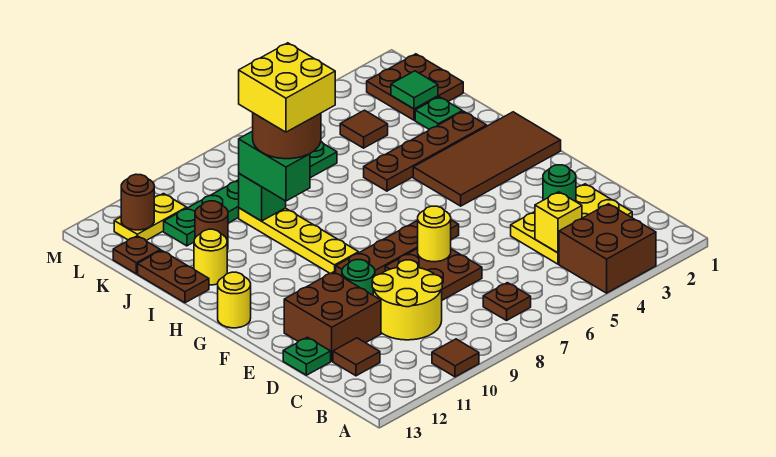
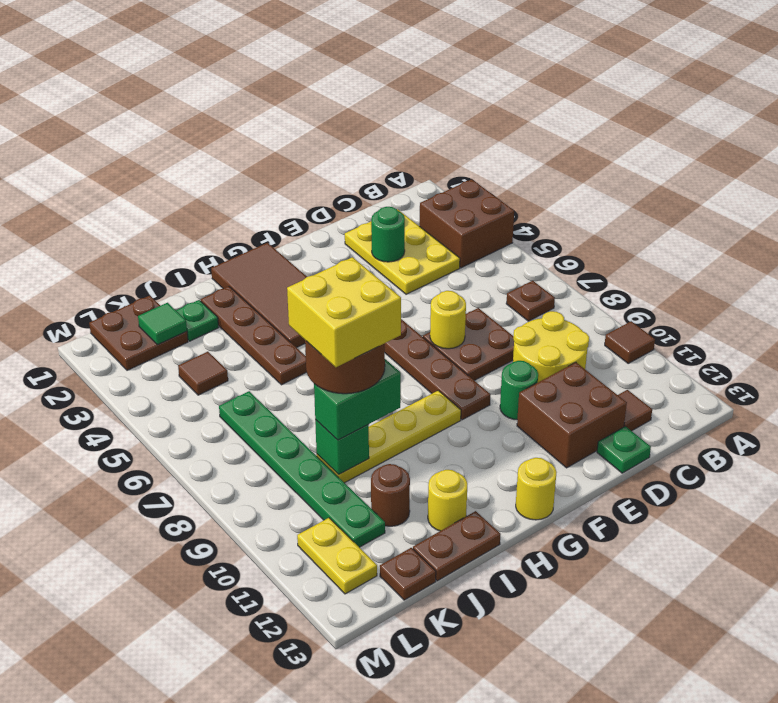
yellow 1x1 brick [535,192,582,253] -> none
brown 1x1 round brick [121,174,154,230] -> none

